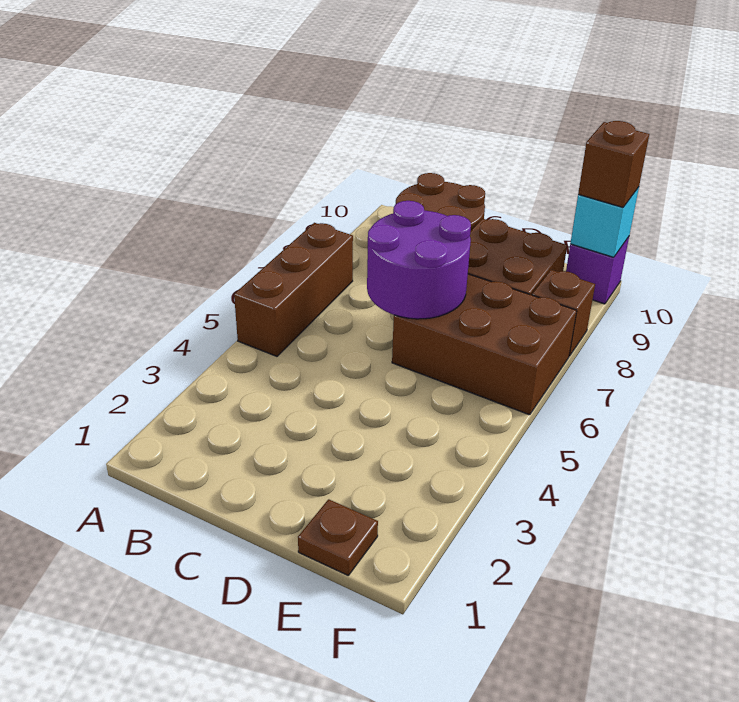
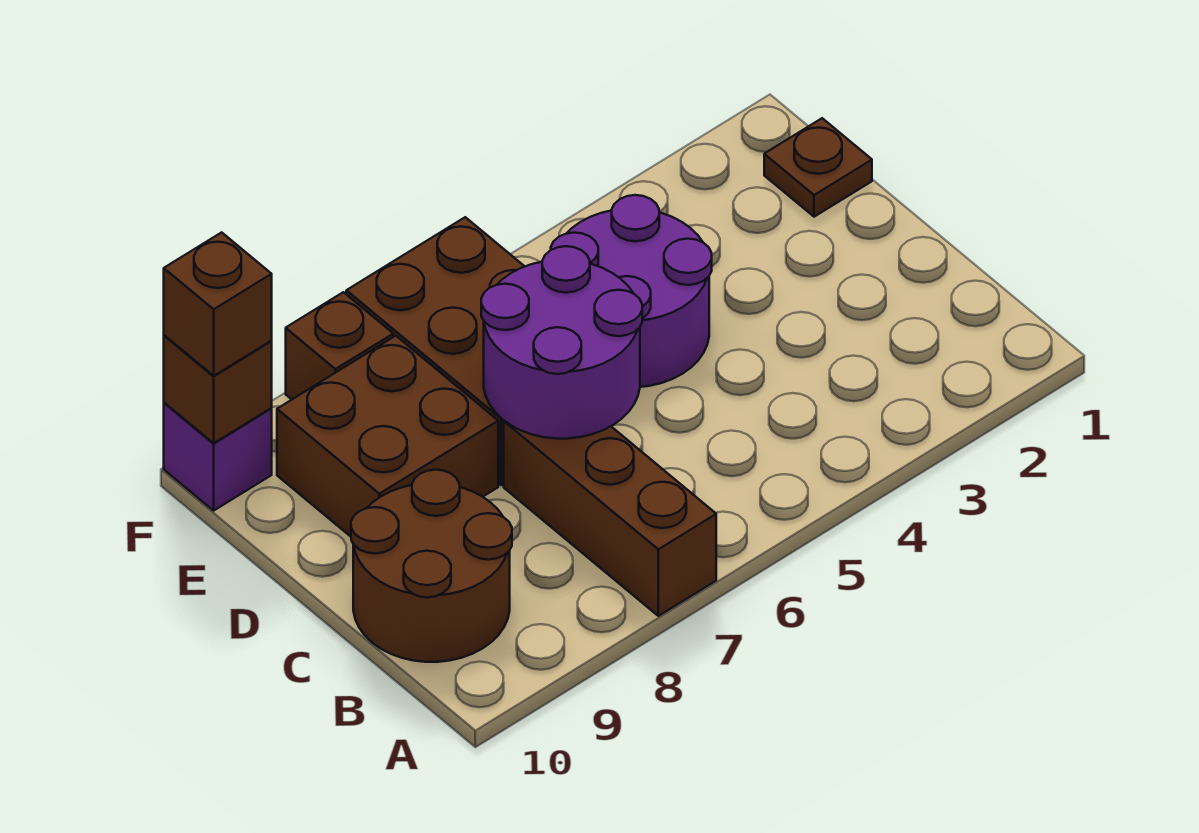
brown 1x3 brick [234,223,353,356] -> brown 1x3 brick turned to [504,421,716,616]
none -> purple 2x2 round brick [551,195,712,387]
cyan 1x1 brick [570,187,639,257] -> brown 1x1 brick [164,335,272,443]

